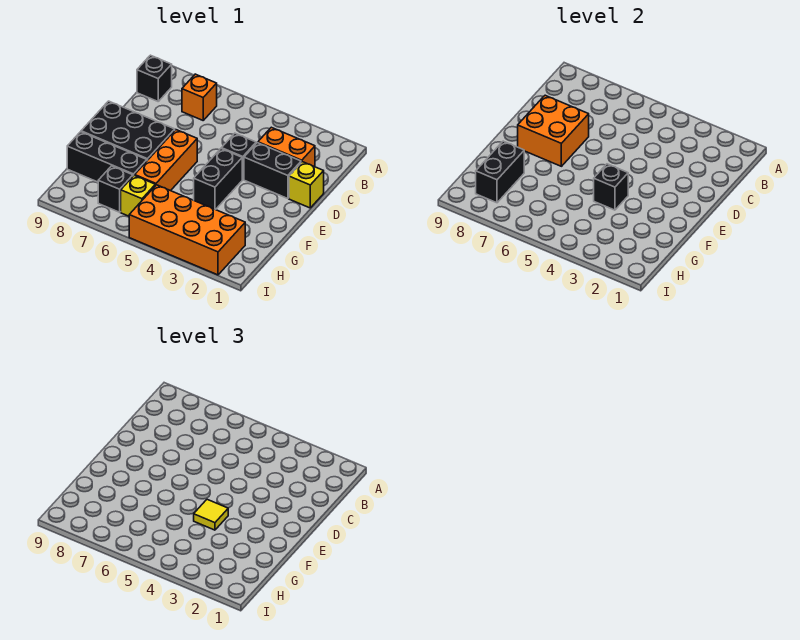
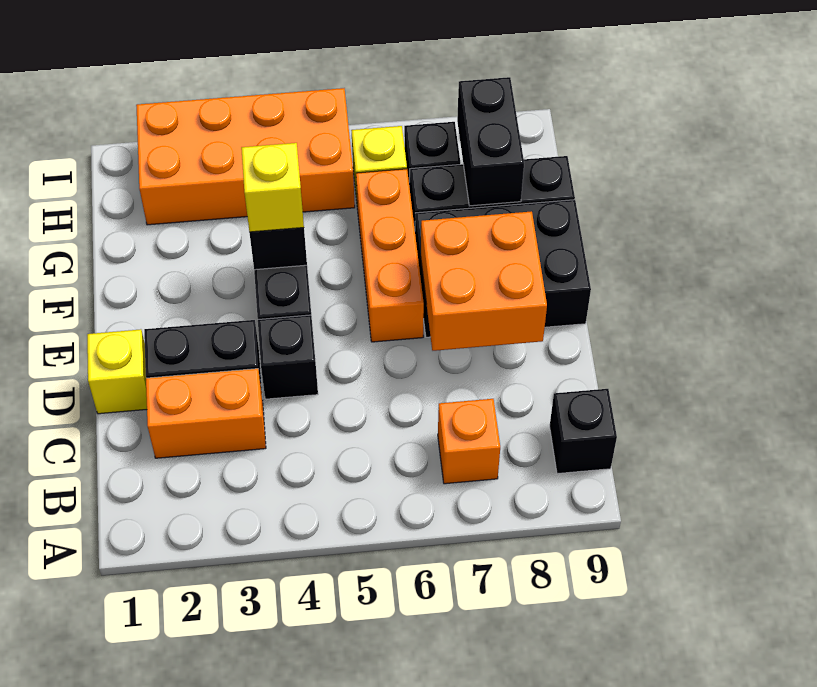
yellow 1x1 tile [194,499,228,530] -> yellow 1x1 brick [241,143,304,232]

